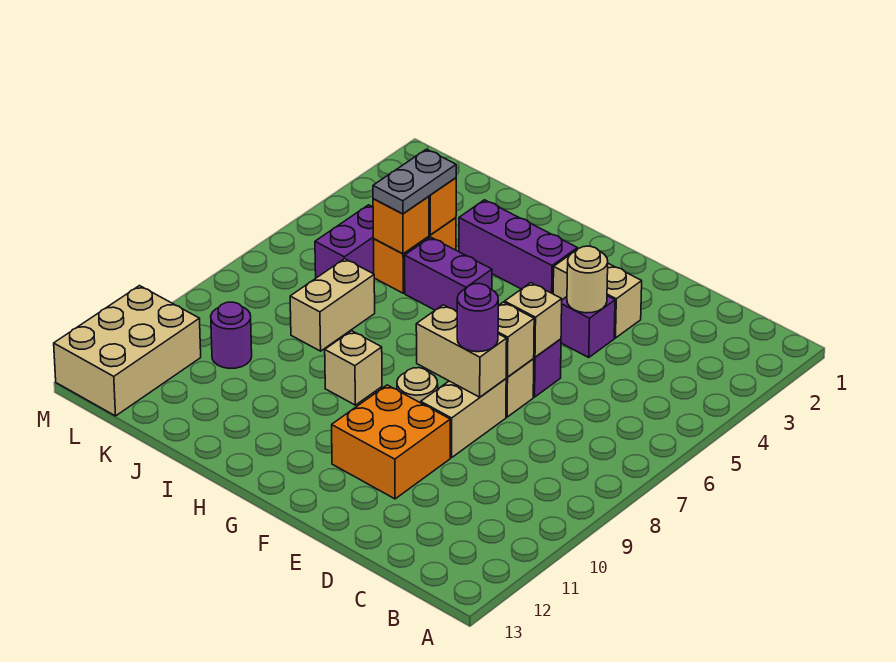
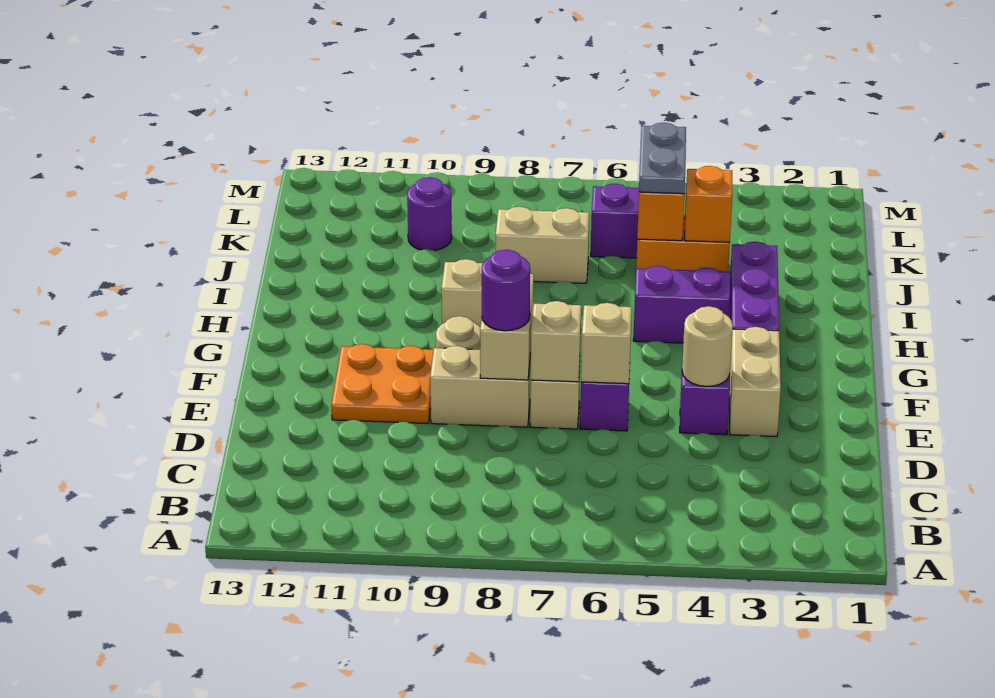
orange 2x2 brick [332,385,450,499] -> orange 2x2 plate [331,344,434,424]
purple 1x2 brick [405,237,492,312] -> purple 1x2 brick turned to [633,266,730,343]
grey 1x2 plate [373,149,456,214] -> grey 1x2 plate turned to [639,123,686,194]
tan 2x3 brick [54,286,201,416] -> none

